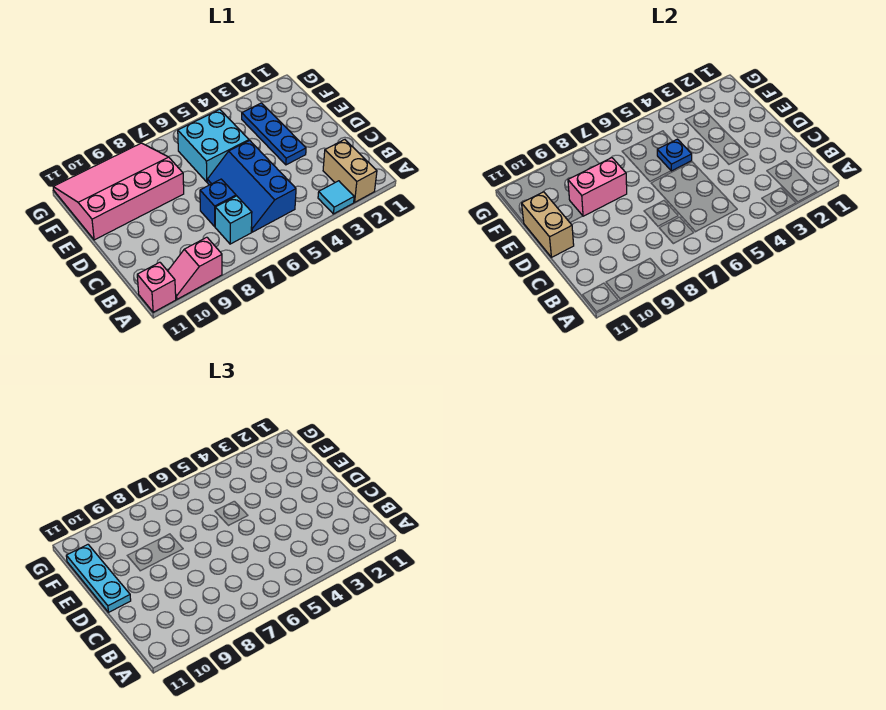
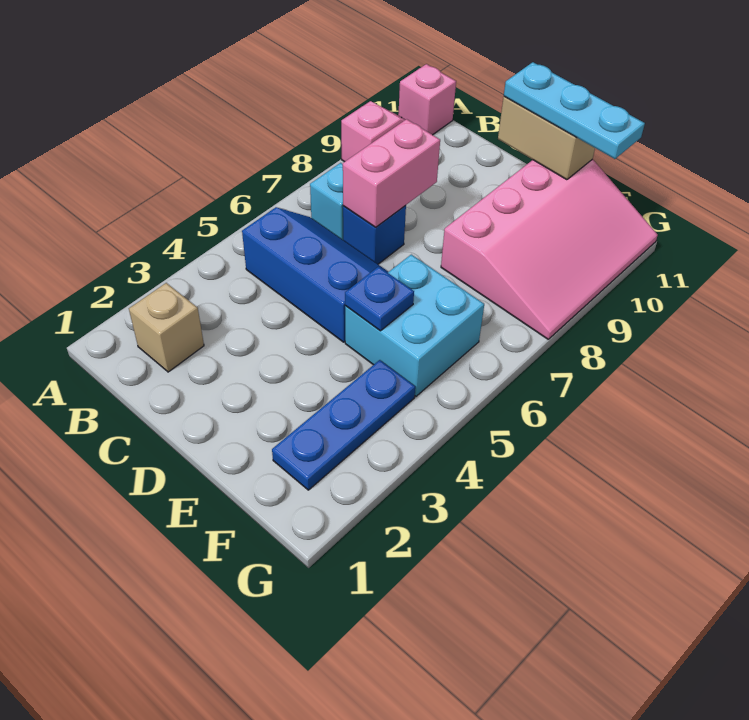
tan 1x2 brick [323,139,377,202] -> tan 1x1 brick [129,283,204,372]
cyan 1x1 tile [318,181,354,214] -> none
blue 1x3 plate [242,103,306,165] -> blue 1x3 plate turned to [272,360,415,490]
pink 1x2 brick [568,158,627,216] -> pink 1x2 brick moved to [343,119,440,227]

